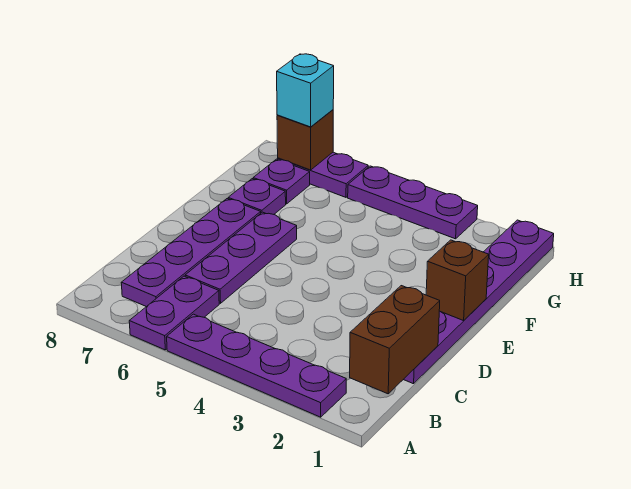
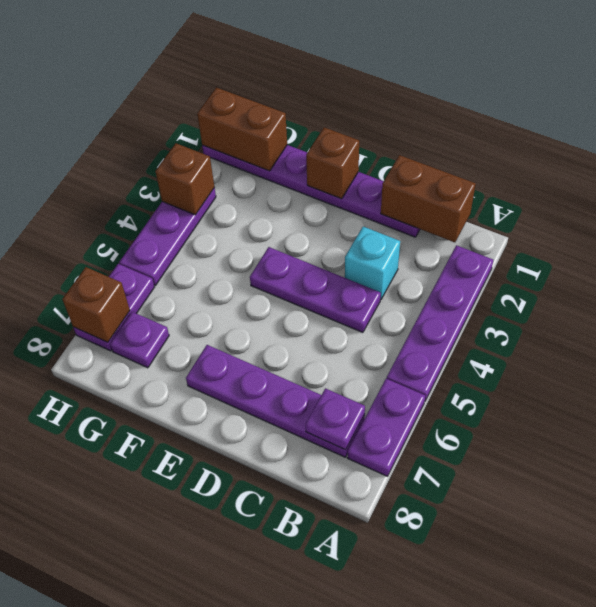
purple 1x2 plate [129,276,219,350] -> purple 1x2 plate turned to [348,379,425,476]
purple 1x3 plate [185,212,297,303] -> purple 1x3 plate moved to [250,247,381,333]
purple 1x1 plate [228,179,286,214] -> purple 1x1 plate moved to [305,389,365,450]
none -> brown 1x2 brick [197,88,287,171]
none -> brown 1x1 brick [155,143,214,215]
cyan 1x1 brick [277,54,334,127] -> cyan 1x1 brick moved to [345,227,400,300]

